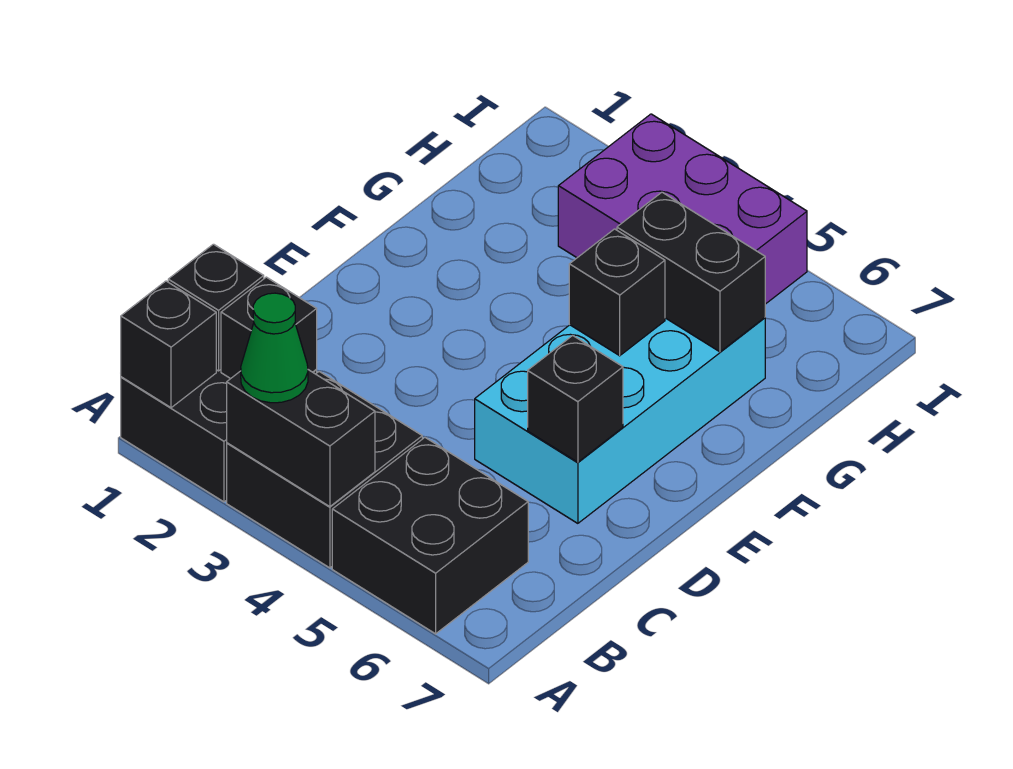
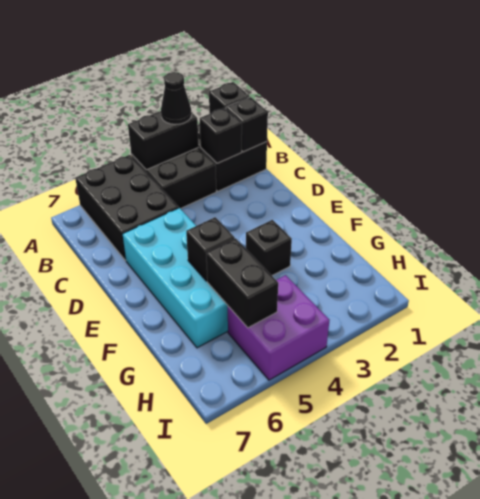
green 1x1 cone [241,293,308,403] -> black 1x1 cone [161,72,192,124]
black 2x2 brick [332,438,528,634] -> black 2x3 brick [75,155,179,261]
black 1x1 brick [528,336,623,462] -> black 1x1 brick moved to [246,220,292,275]
black 1x2 brick [617,192,765,352] -> black 1x2 brick turned to [206,238,278,328]
purple 2x3 brick [558,114,807,304] -> purple 2x2 brick [228,275,330,380]

